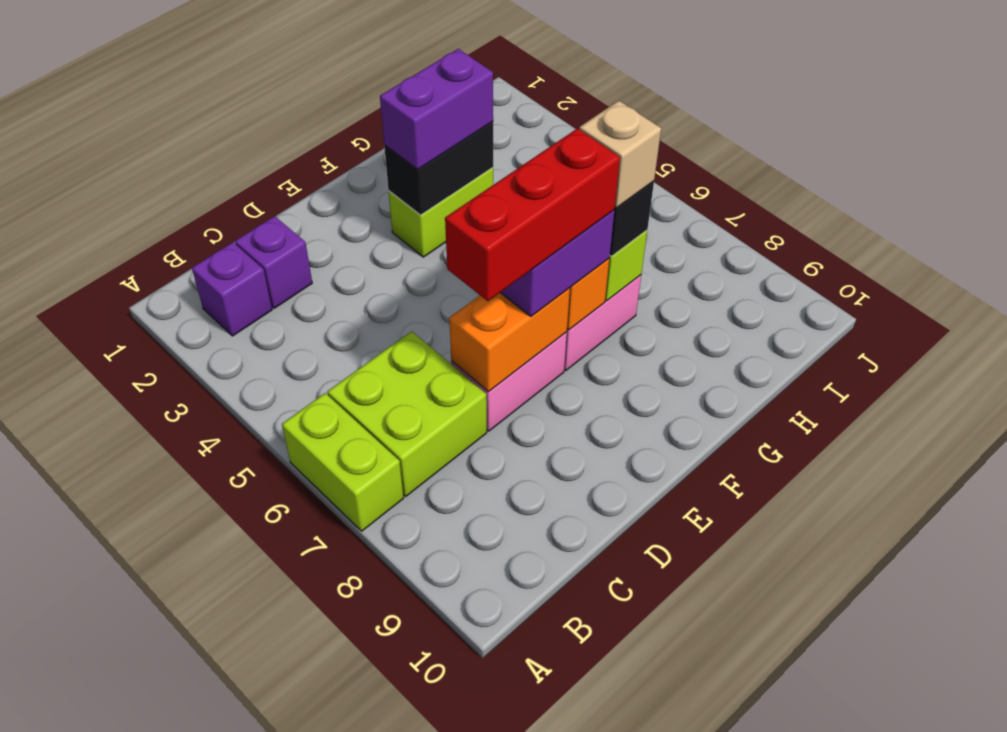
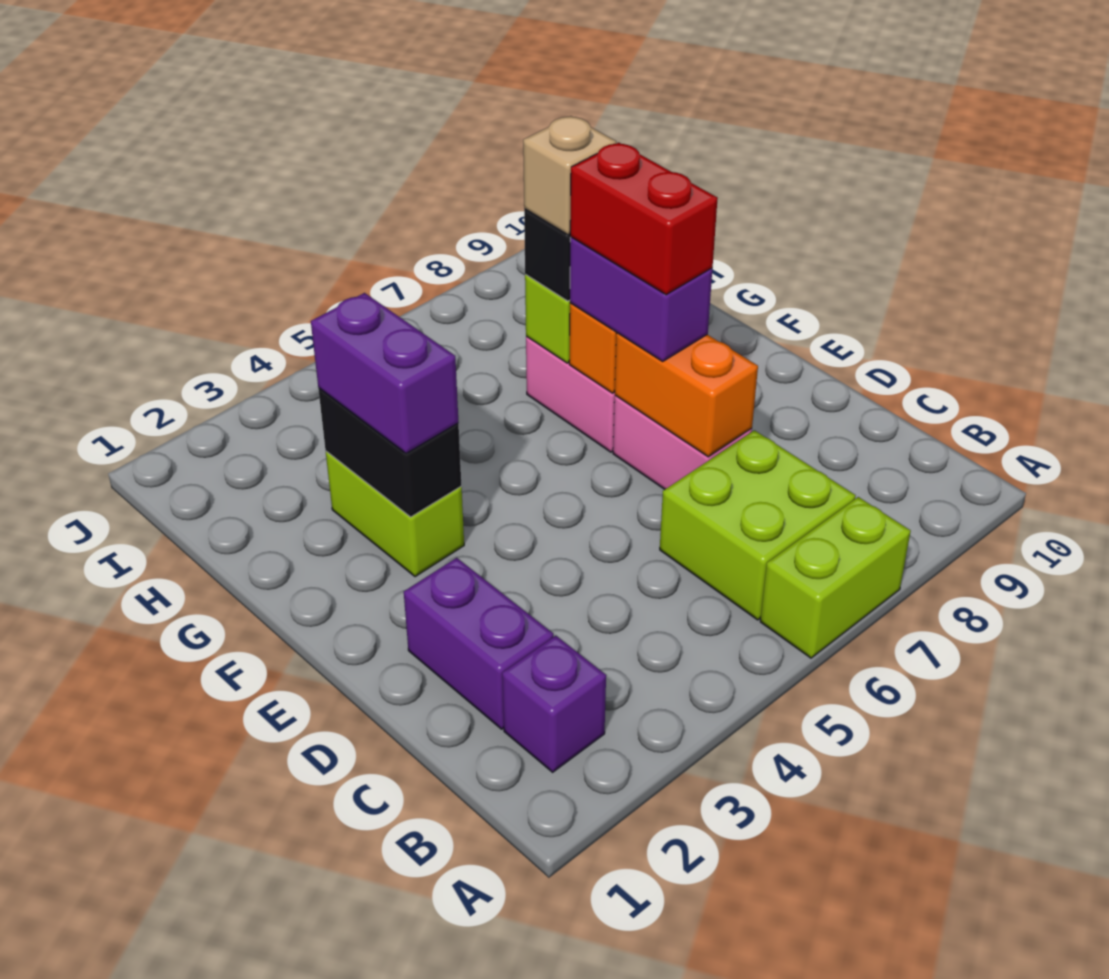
purple 1x1 brick [235,216,312,308] -> purple 1x2 brick [404,558,553,729]
red 1x3 brick [445,128,620,301] -> red 1x2 brick [570,143,718,295]

